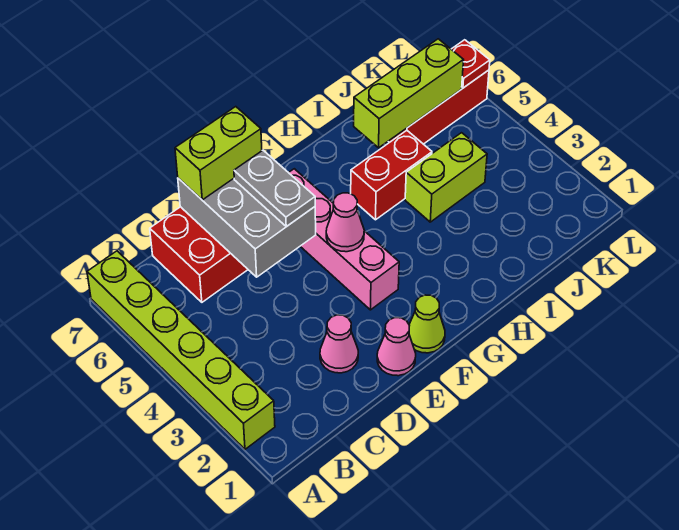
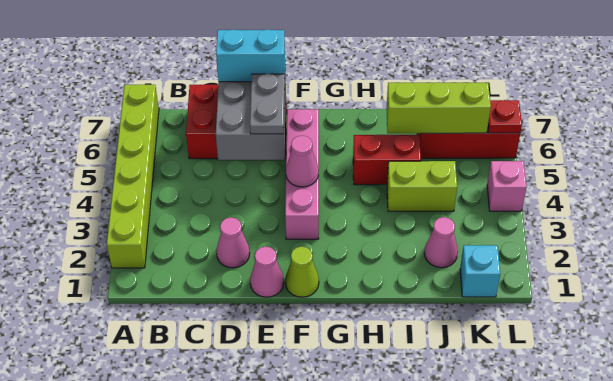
lime 1x2 brick [175,107,262,200] -> cyan 1x2 brick [216,29,285,82]
none -> pink 1x1 cone [424,217,458,268]
none -> cyan 1x1 brick [460,245,500,297]
none -> pink 1x1 brick [487,161,527,211]

